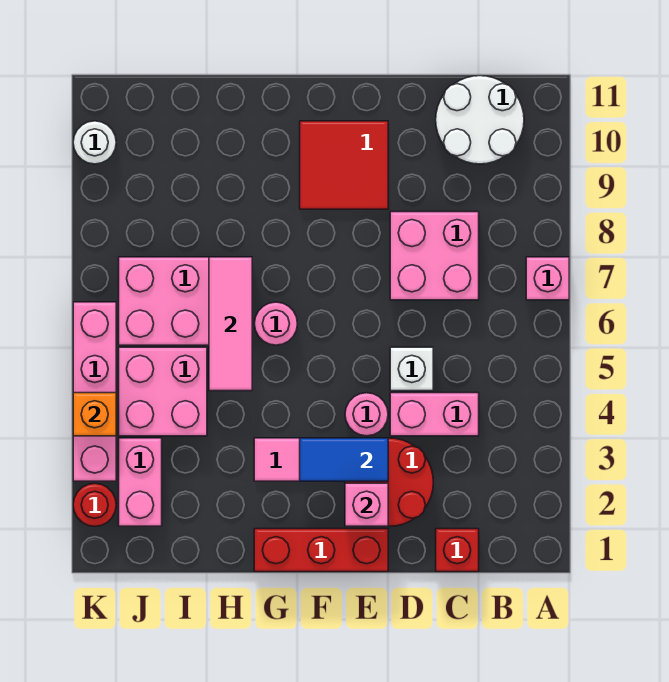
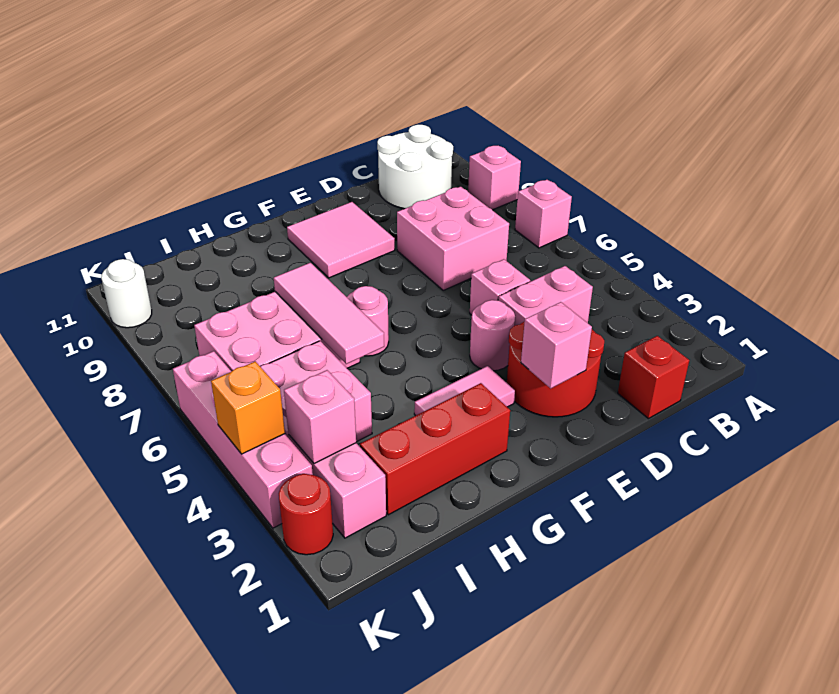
none -> pink 1x1 brick [468,145,521,210]
white 1x1 brick [390,347,433,391] -> pink 1x1 brick [470,259,530,315]
red 1x3 brick [254,529,388,572] -> red 1x3 brick moved to [360,383,510,515]
blue 1x2 tile [300,438,388,481] -> none
red 2x2 tile [300,121,388,209] -> pink 2x2 tile [287,202,395,278]
none -> pink 1x1 brick [284,370,356,464]

